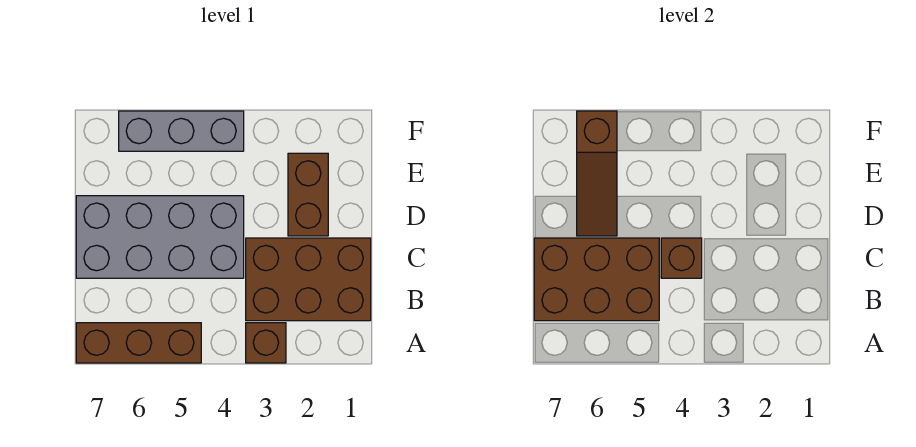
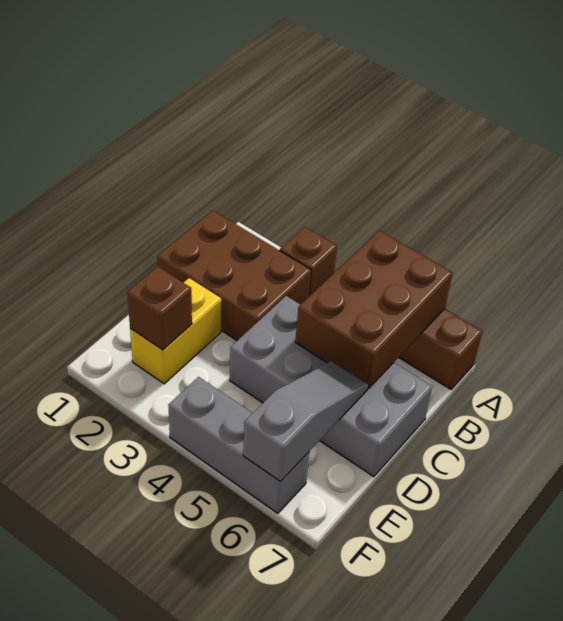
brown 2x3 brick [534,238,659,321] -> brown 2x3 brick turned to [295,231,453,389]
brown 1x1 brick [661,238,702,278] -> brown 1x1 brick moved to [127,267,192,350]
brown 1x2 brick [288,153,328,236] -> yellow 1x2 brick [130,278,221,384]
brown 1x3 slope [577,111,617,236] -> grey 1x3 slope [243,361,368,481]

